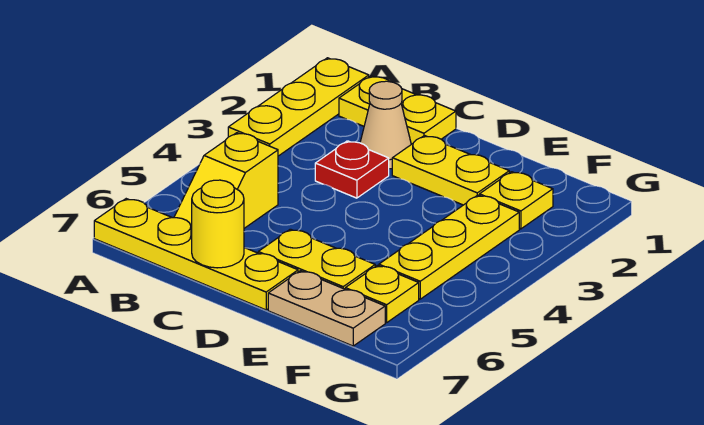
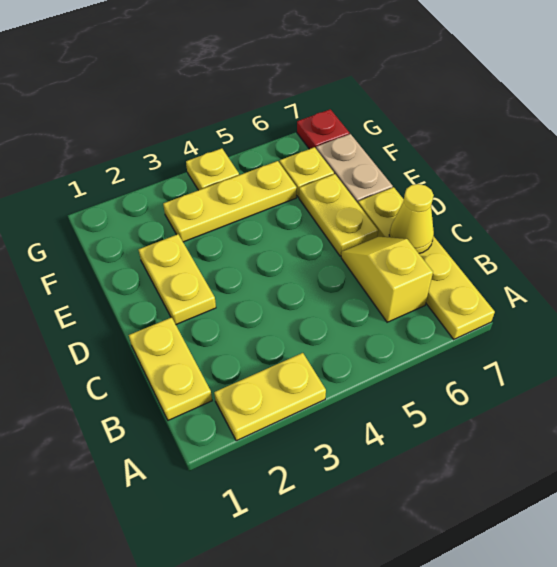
yellow 1x3 plate [228,58,369,156] -> yellow 1x2 plate [214,353,326,441]
yellow 1x2 slope [174,133,278,228] -> yellow 1x2 slope turned to [341,237,433,322]
tan 1x1 cone [360,81,411,169] -> none
red 1x1 plate [315,141,389,198] -> red 1x1 plate moved to [297,109,349,149]
yellow 1x1 round brick [192,180,244,268] -> yellow 1x1 cone [389,184,434,253]
yellow 1x1 plate [480,172,553,229] -> yellow 1x1 plate moved to [186,148,239,190]

